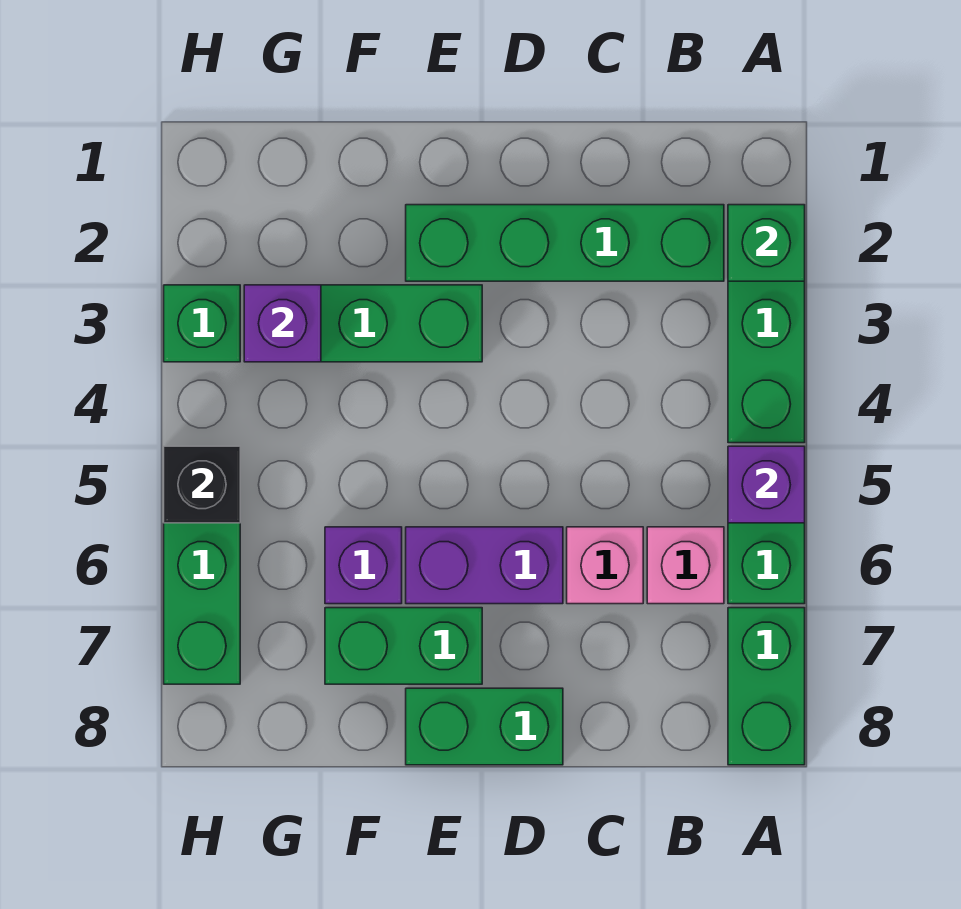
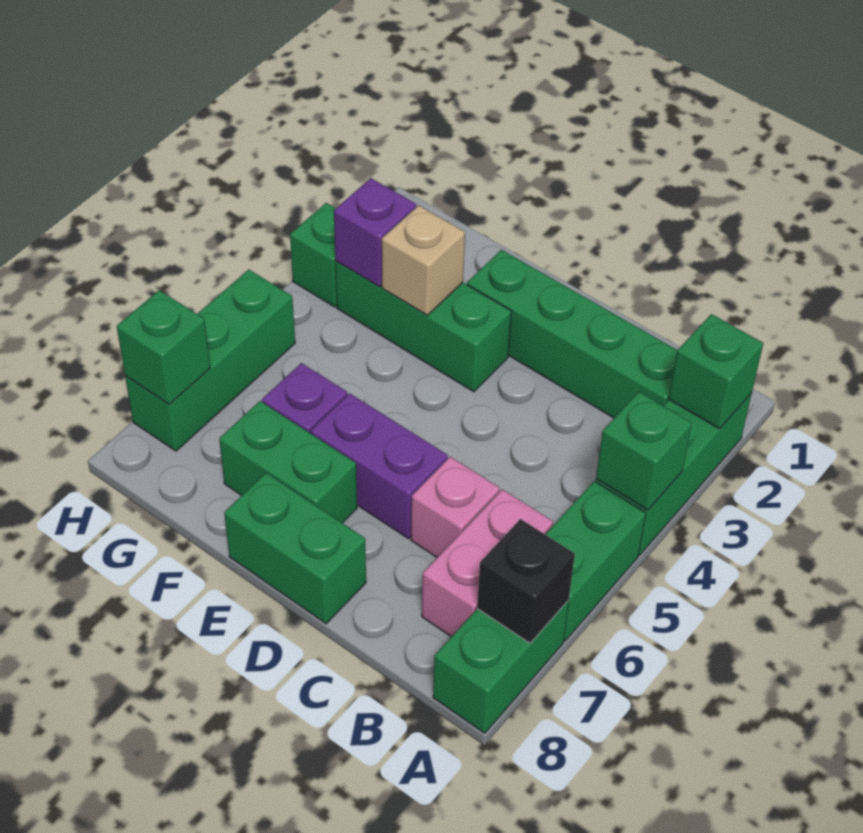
none -> green 1x1 brick [596,392,692,510]
purple 1x1 brick [728,446,805,523] -> none
pink 1x1 brick [647,527,724,604] -> pink 1x2 brick [422,489,553,637]
none -> tan 1x1 brick [382,205,465,315]
black 1x1 brick [164,446,240,523] -> black 1x1 brick moved to [477,519,575,643]
none -> green 1x1 brick [117,290,210,404]

